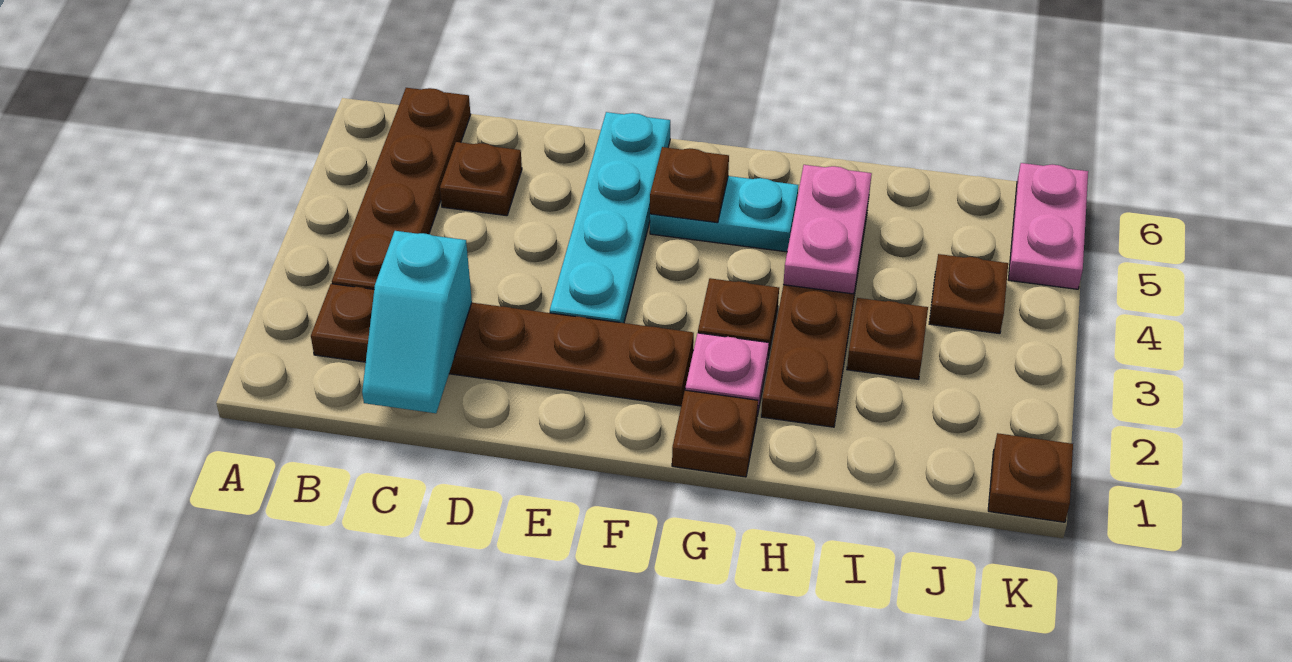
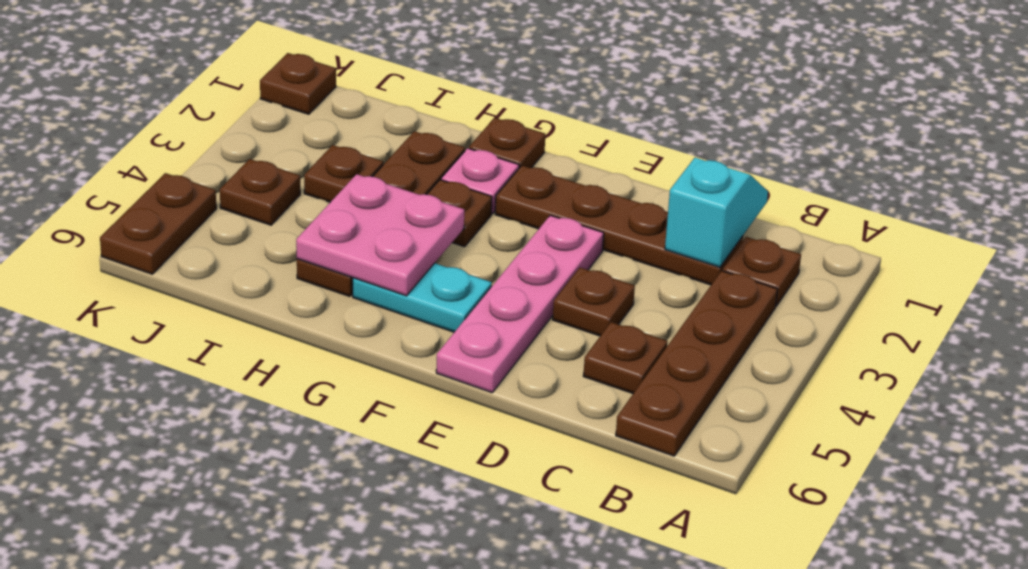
cyan 1x4 plate [550,112,670,323] -> pink 1x4 plate [436,215,604,393]
brown 1x1 plate [650,147,729,223] -> brown 1x1 plate moved to [553,268,635,336]
pink 1x2 plate [783,165,872,294] -> pink 2x2 plate [296,174,464,296]
pink 1x2 plate [1008,163,1088,289] -> brown 1x2 plate [100,173,216,274]

